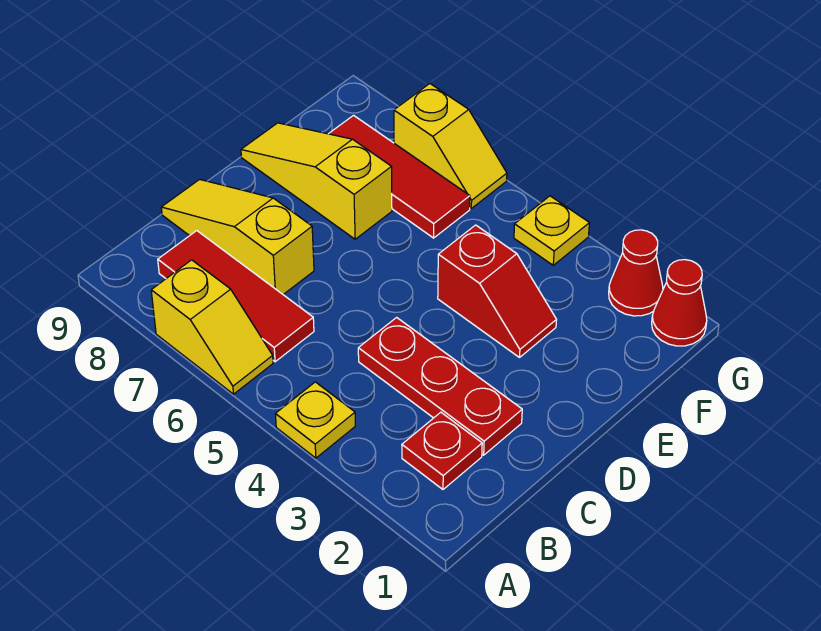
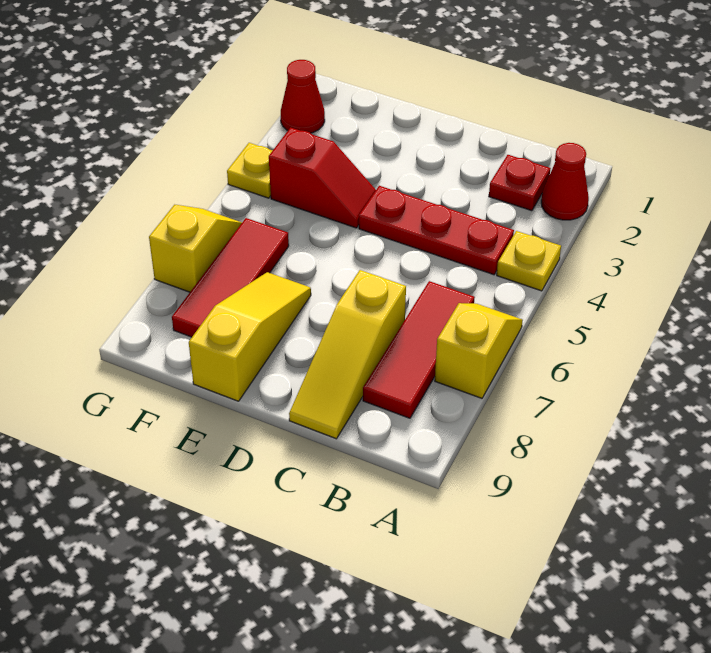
red 1x3 plate [358,317,522,455] -> red 1x3 plate turned to [359,186,514,275]
red 1x2 slope [438,225,556,357] -> red 1x2 slope turned to [269,128,376,228]
yellow 1x3 slope [241,123,392,239] -> yellow 1x3 slope turned to [189,272,311,401]
red 1x1 cone [652,260,707,346] -> red 1x1 cone moved to [541,143,589,220]

